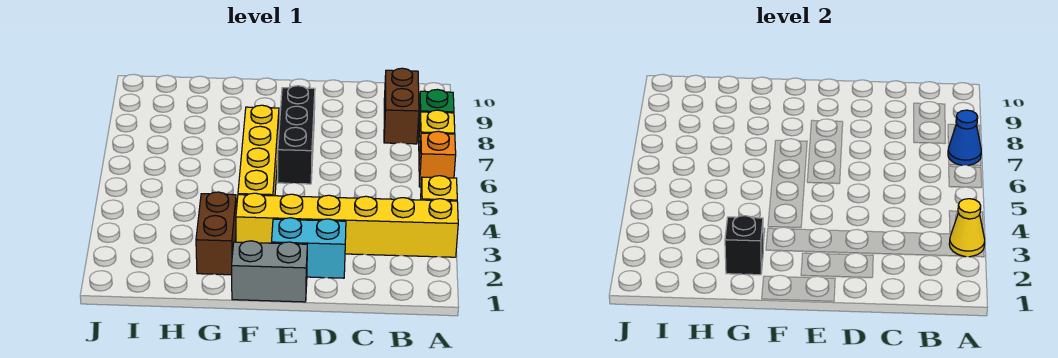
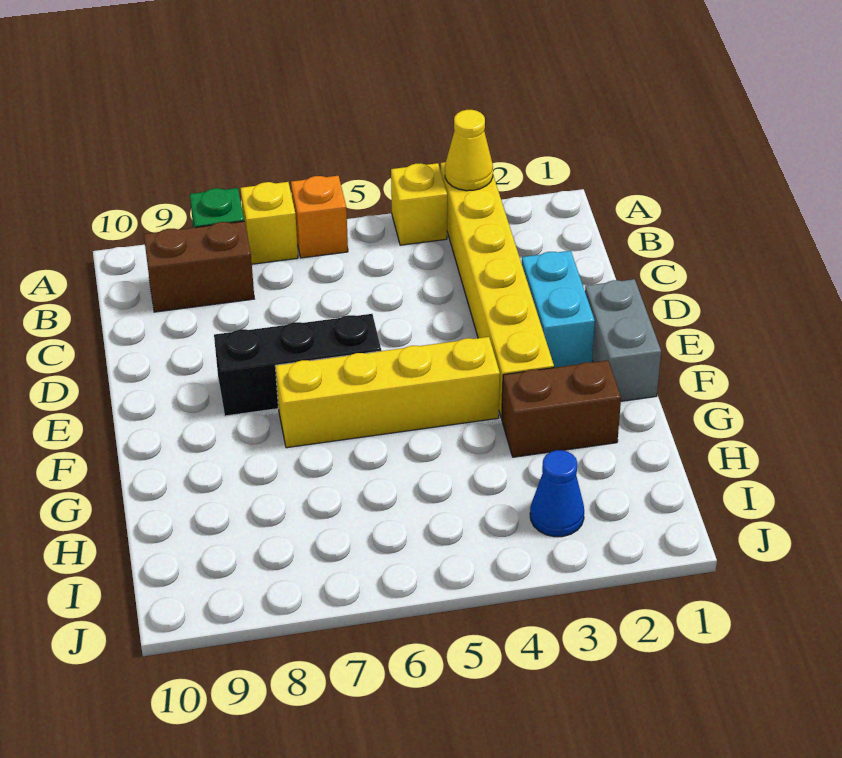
blue 1x1 cone [948,110,981,166] -> blue 1x1 cone moved to [530,450,584,537]
black 1x1 brick [725,216,763,275] -> none

